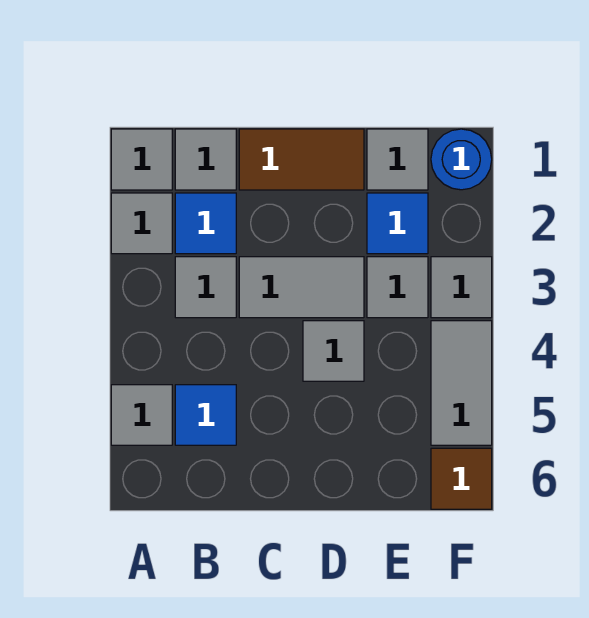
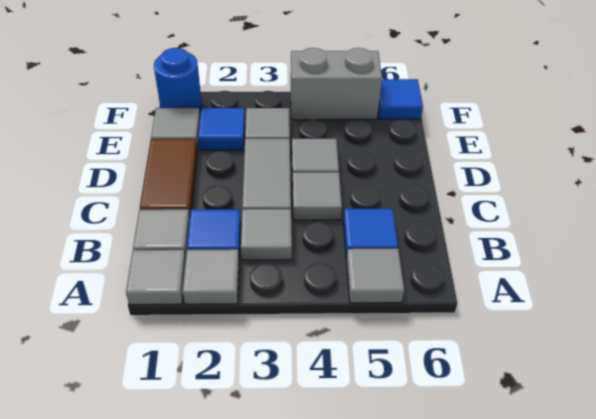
grey 1x1 tile [431,257,492,318] -> grey 1x1 tile moved to [292,172,342,220]
grey 1x2 tile [431,321,492,445] -> grey 1x2 brick [291,48,382,120]
brown 1x1 tile [431,448,492,509] -> blue 1x1 tile [378,79,423,119]

